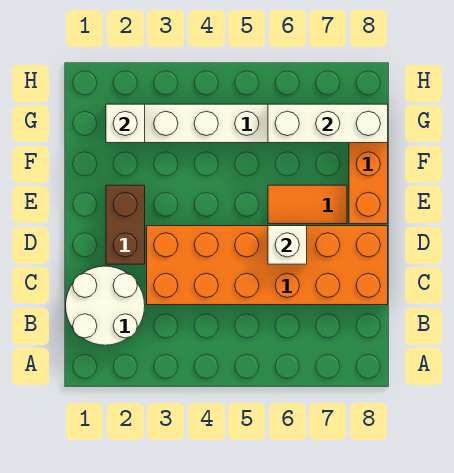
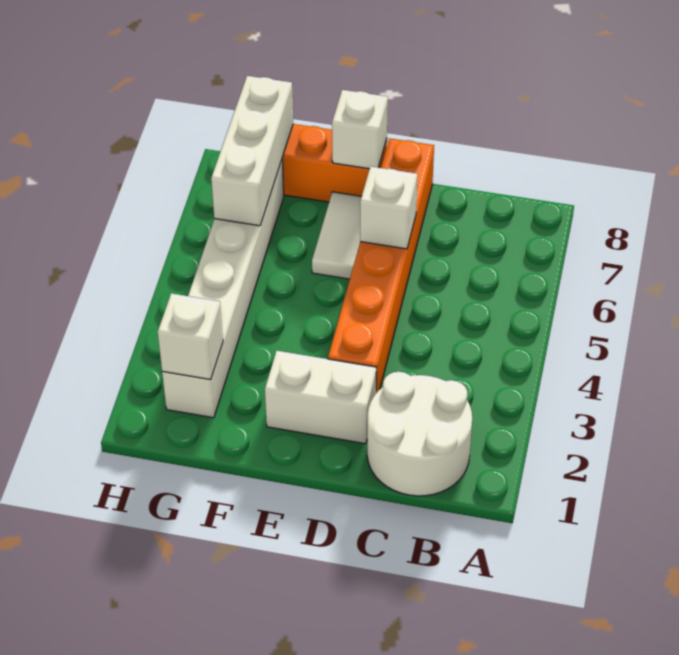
orange 2x6 brick [147,226,388,305] -> orange 1x6 brick [328,138,434,393]
brown 1x2 brick [106,185,145,264] -> white 1x2 brick [265,351,376,444]
orange 1x2 tile [268,185,347,224] -> white 1x2 tile [312,192,362,279]
none -> white 1x1 brick [332,90,388,169]

